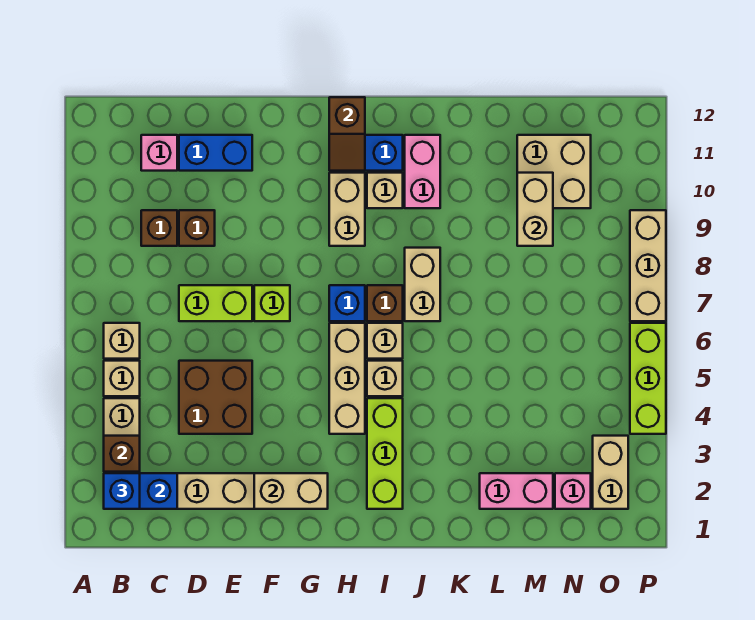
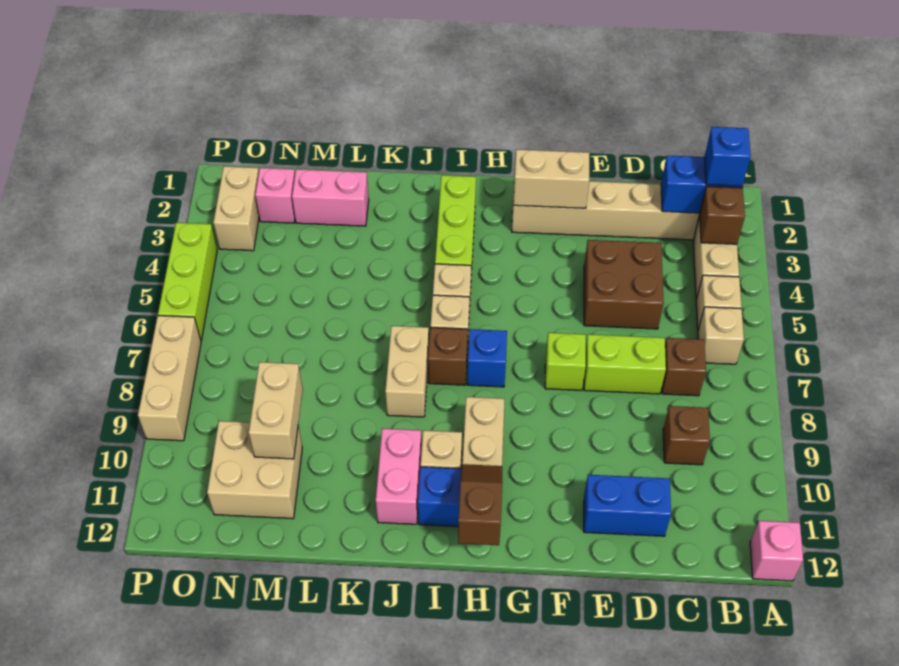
pink 1x1 brick [141,135,177,171] -> pink 1x1 brick moved to [750,521,803,581]
brown 1x1 brick [179,210,215,246] -> brown 1x1 brick moved to [662,338,706,396]
tan 1x3 brick [329,323,365,434] -> none

